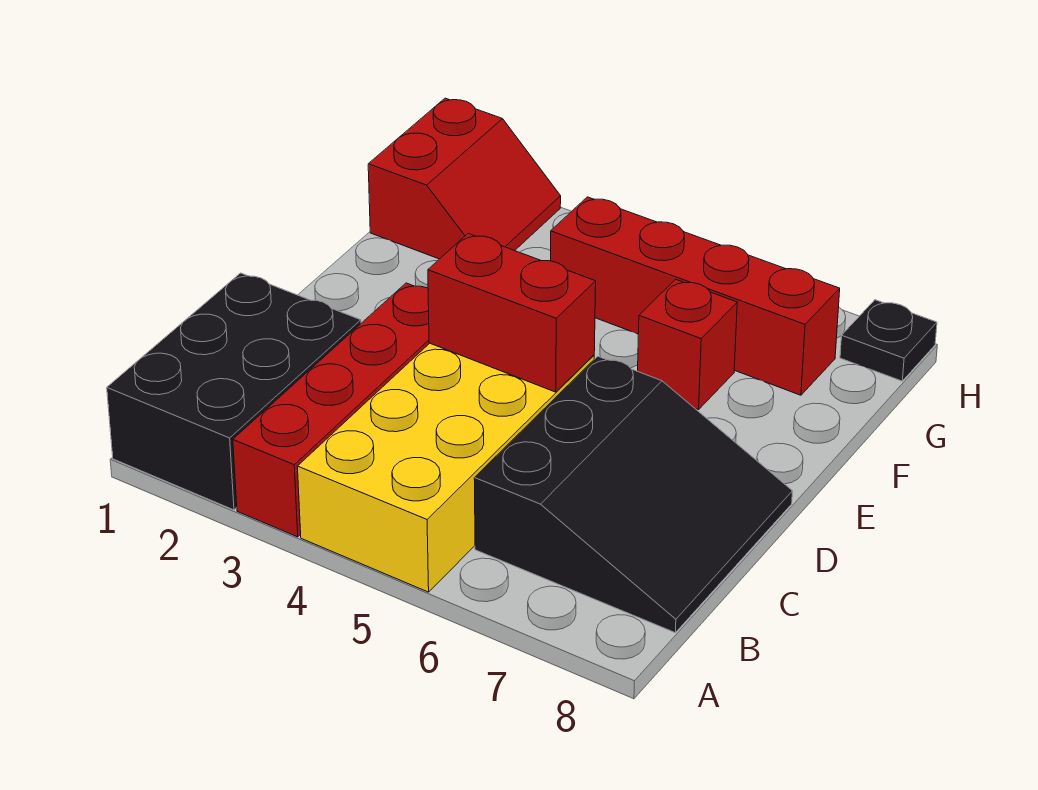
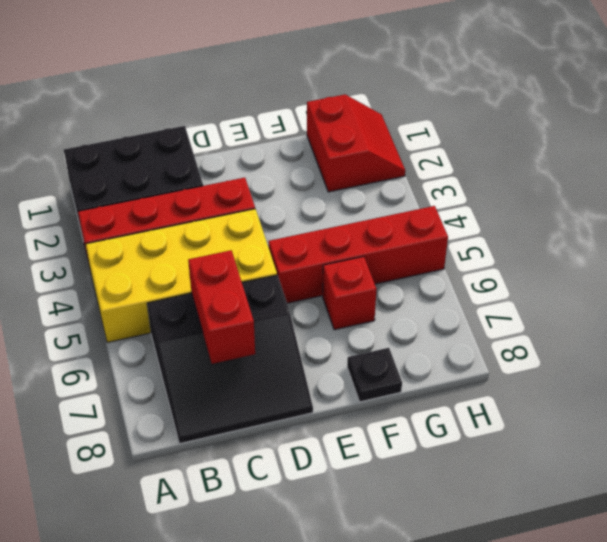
red 1x2 brick [428,233,596,392] -> red 1x2 brick moved to [188,250,255,364]
red 2x2 slope [368,98,561,259] -> red 2x2 slope turned to [307,95,405,192]
red 1x4 brick [551,197,840,395] -> red 1x4 brick turned to [269,206,448,303]
black 1x1 plate [840,300,937,381] -> black 1x1 plate moved to [347,348,402,402]

